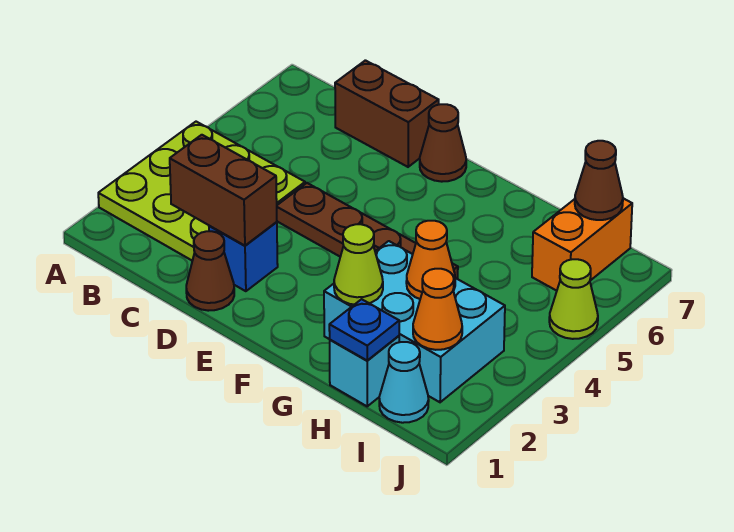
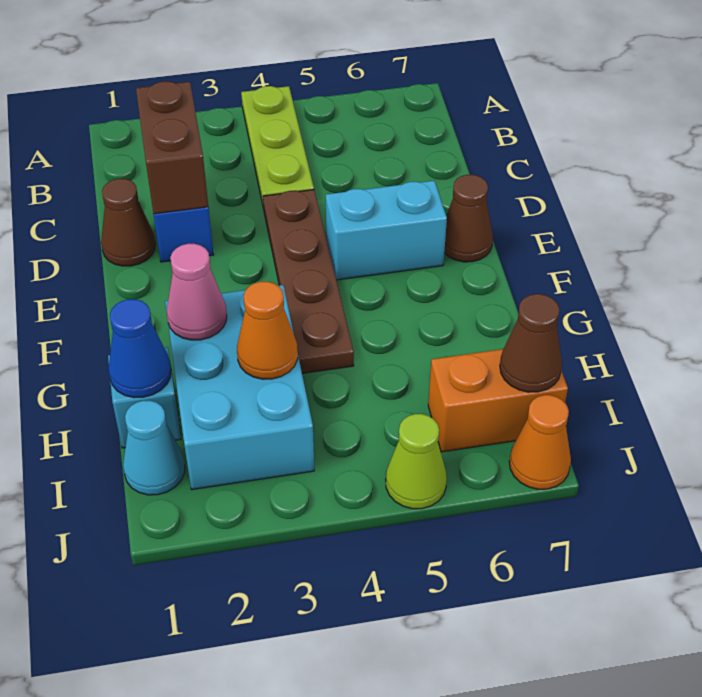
lime 3x3 plate [98,122,305,261] -> lime 1x3 plate [241,86,314,209]
brown 1x2 brick [335,60,439,167] -> none
none -> cyan 1x2 brick [326,181,447,280]
lime 1x1 cone [334,224,383,305] -> pink 1x1 cone [167,244,227,340]
blue 1x1 plate [329,299,399,361] -> blue 1x1 cone [108,299,171,398]
orange 1x1 cone [413,269,462,350] -> orange 1x1 cone moved to [509,395,571,489]

